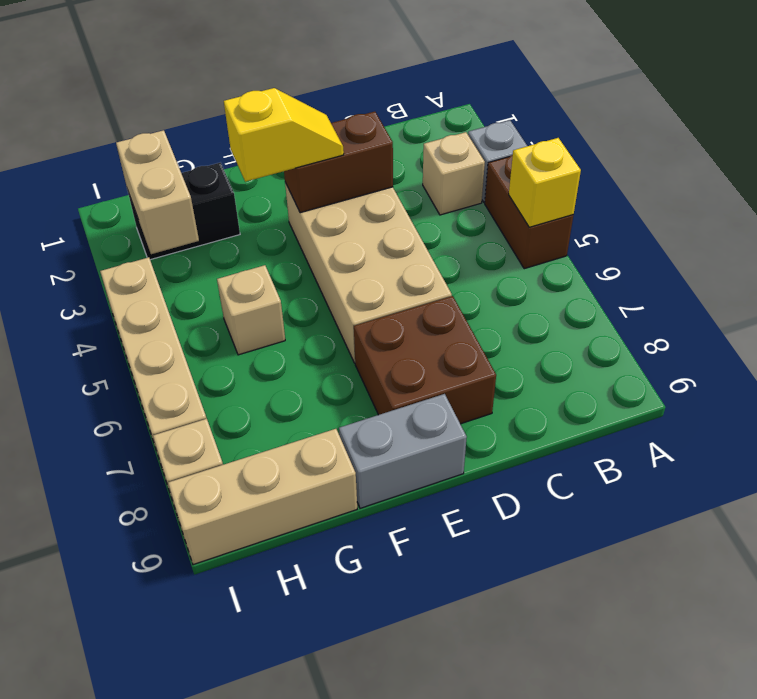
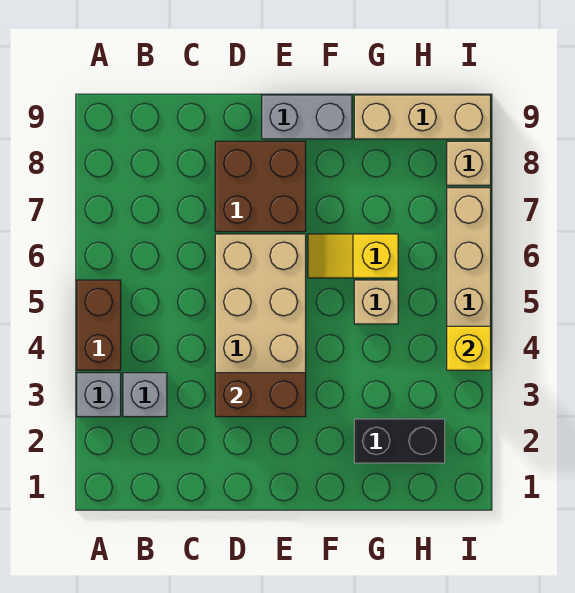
yellow 1x1 brick [509,138,581,227] -> yellow 1x1 brick moved to [447,326,491,370]
tan 1x1 brick [423,132,485,215] -> grey 1x1 brick [123,373,167,417]
yellow 1x2 slope [224,88,344,182] -> yellow 1x2 slope moved to [308,234,398,278]
tan 1x2 brick [116,130,199,254] -> none

